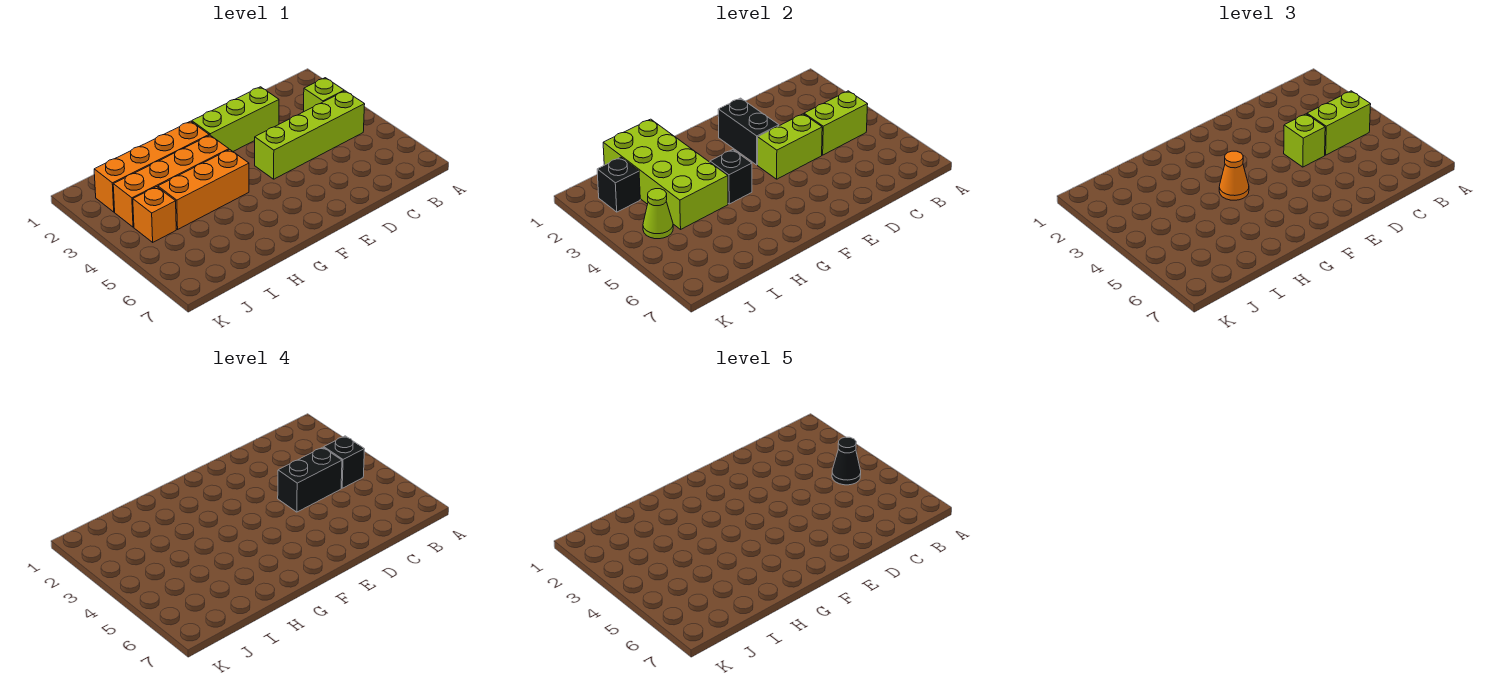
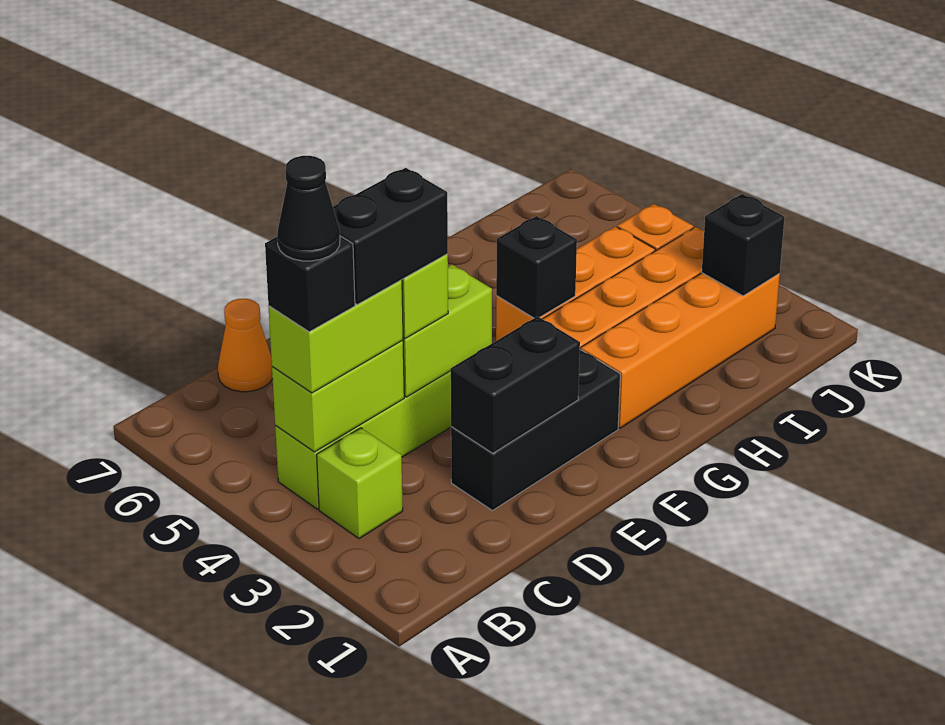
lime 1x3 brick [192,87,279,151] -> black 1x3 brick [451,349,620,511]
black 1x2 brick [718,98,779,165] -> black 1x2 brick turned to [451,316,580,453]
orange 1x1 cone [1219,151,1249,200] -> orange 1x1 cone moved to [218,299,273,392]
lime 2x4 brick [603,119,728,229] -> none
lime 1x1 cone [643,189,673,239] -> none

